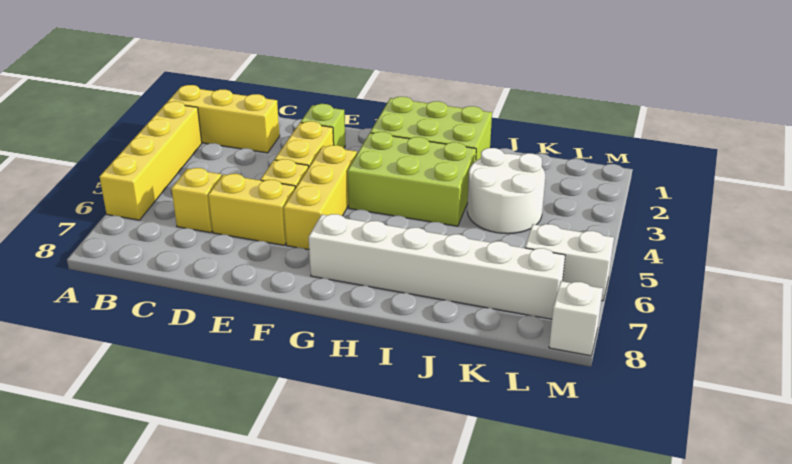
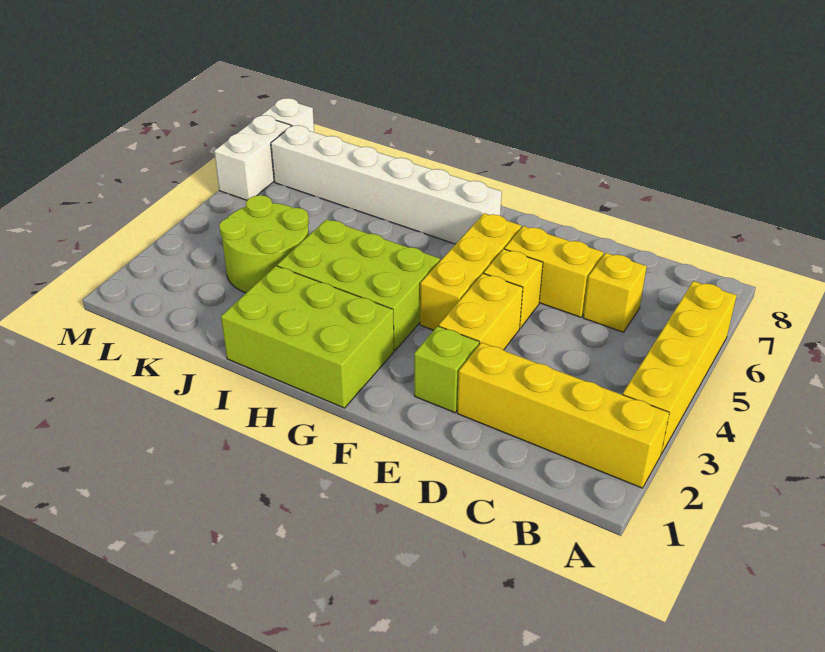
yellow 1x3 brick [167,85,280,153] -> yellow 1x4 brick [457,342,669,488]
white 2x2 round brick [467,148,545,234] -> lime 2x2 round brick [219,195,309,293]
white 1x2 brick [525,224,614,301] -> white 1x2 brick turned to [214,115,291,200]

